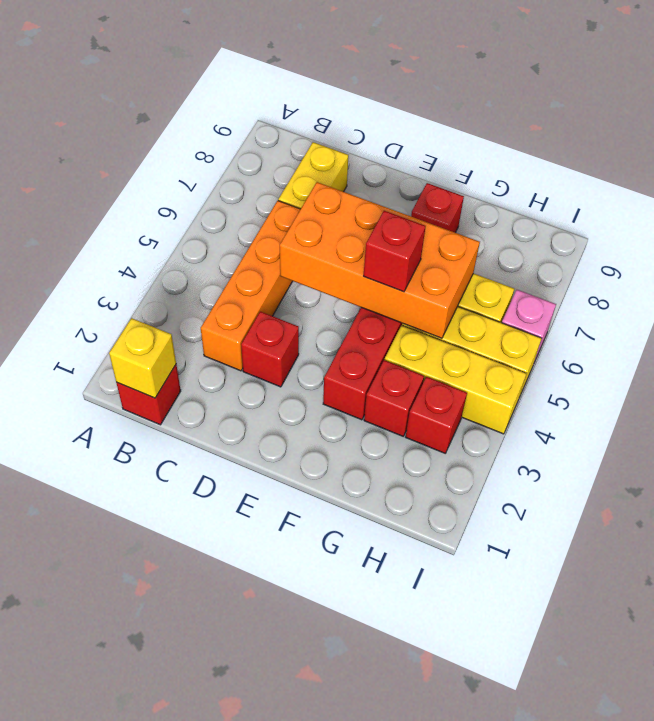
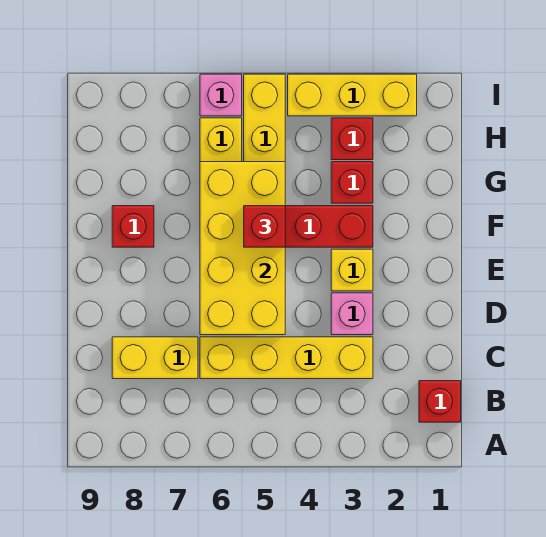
yellow 1x1 brick [109,318,176,398] -> yellow 1x1 brick moved to [331,249,373,291]
orange 1x4 brick [201,201,300,371] -> yellow 1x4 brick [200,337,373,379]
red 1x1 brick [241,311,299,387] -> pink 1x1 brick [331,293,373,335]
orange 2x4 brick [280,182,480,338] -> yellow 2x4 brick [200,162,285,335]
yellow 1x3 brick [385,325,527,434] -> yellow 1x3 brick turned to [288,74,417,116]

